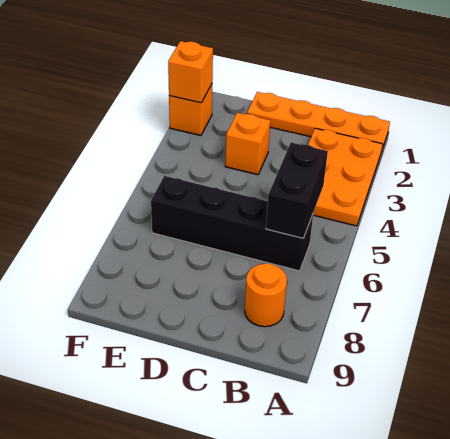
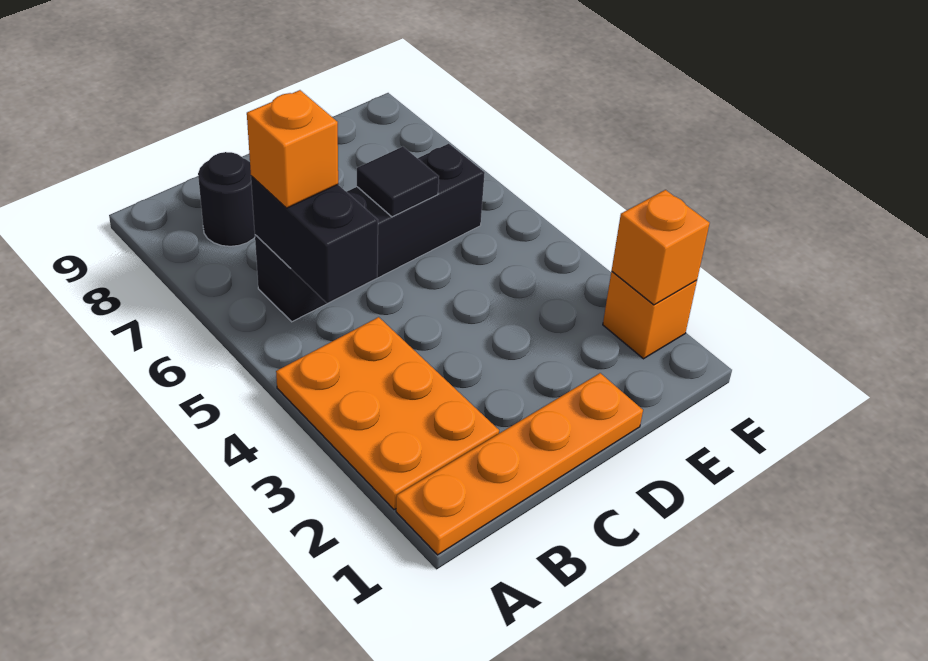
orange 1x1 round brick [245,264,287,327] -> black 1x1 round brick [198,152,255,246]
orange 1x1 brick [225,113,270,175] -> orange 1x1 brick moved to [247,90,338,208]
none -> black 1x1 tile [357,147,439,217]

